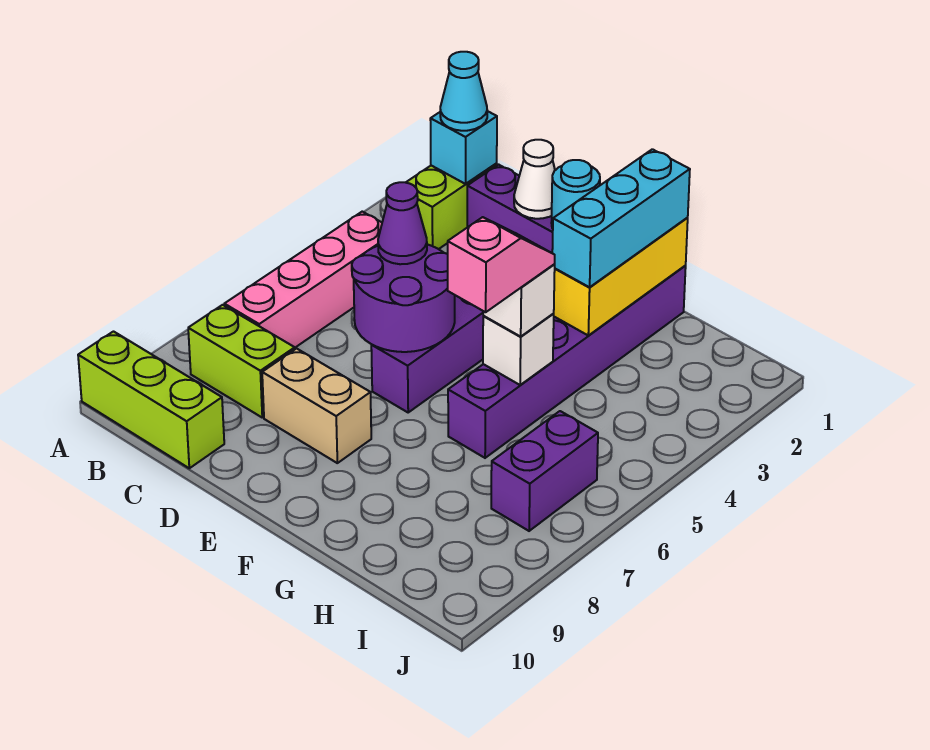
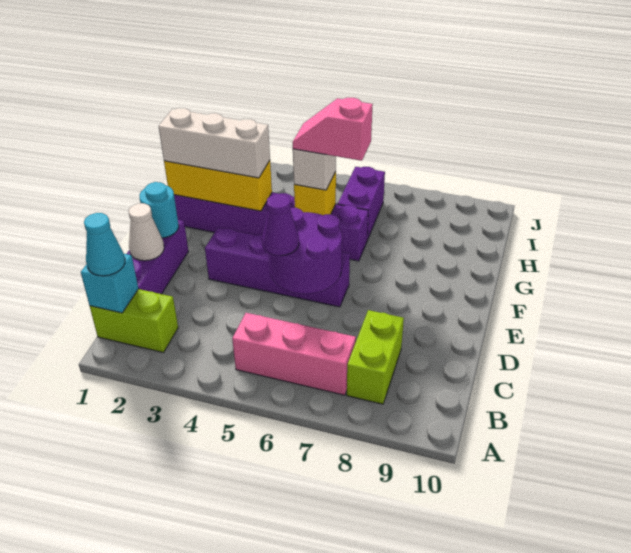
lime 1x3 brick [78,332,224,468] -> none
pink 1x4 brick [224,212,382,348] -> pink 1x3 brick [232,313,356,395]
tan 1x2 brick [262,349,371,463] -> none
cyan 1x3 brick [552,149,690,287] -> white 1x3 brick [159,108,270,178]
white 1x1 brick [483,314,554,385] -> yellow 1x1 brick [294,172,336,215]
purple 1x2 brick [491,411,598,531] -> purple 1x2 brick turned to [338,167,385,240]

